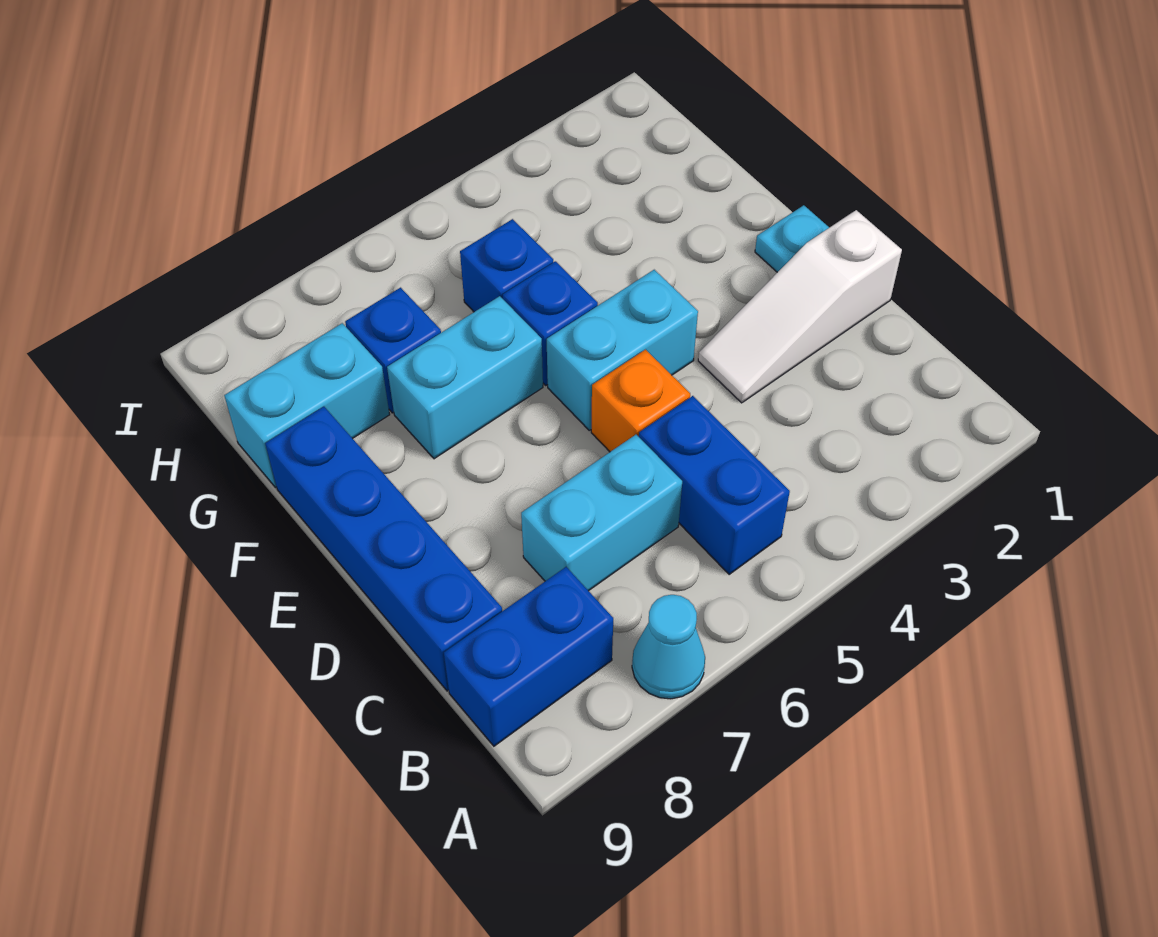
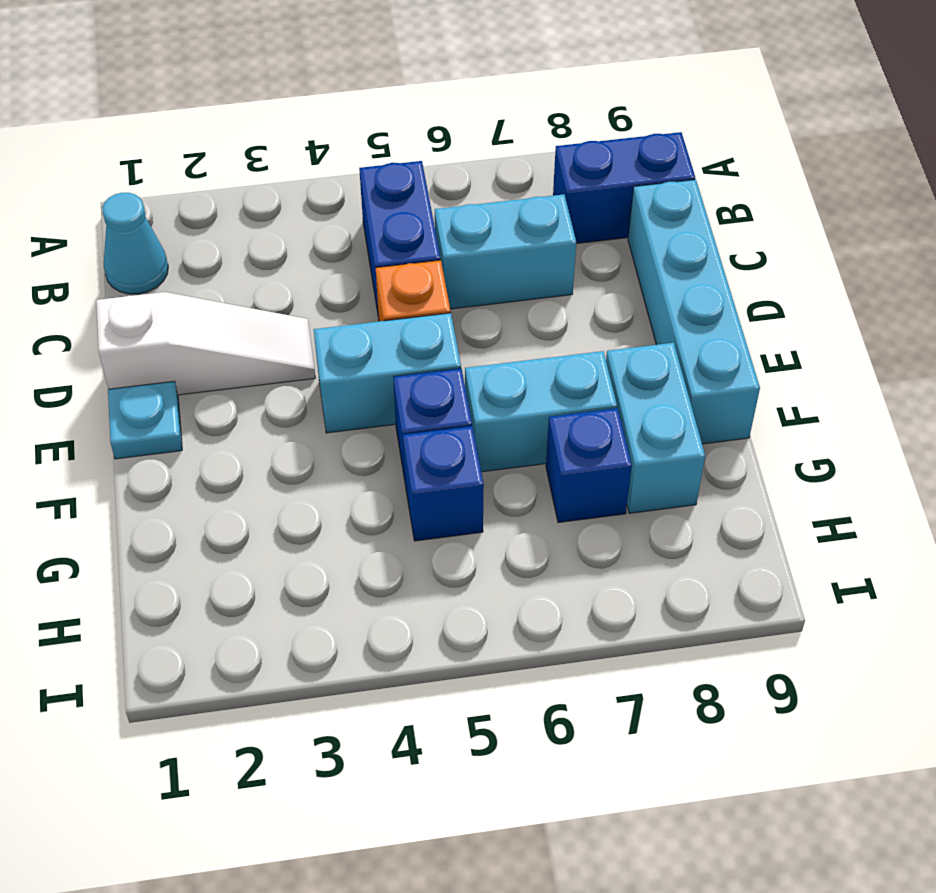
cyan 1x1 cone [632,595,705,699] -> cyan 1x1 cone moved to [102,193,168,294]
blue 1x4 brick [265,407,502,691] -> cyan 1x4 brick [628,180,760,444]
cyan 1x2 brick [224,323,390,488] -> cyan 1x2 brick turned to [606,343,705,513]

